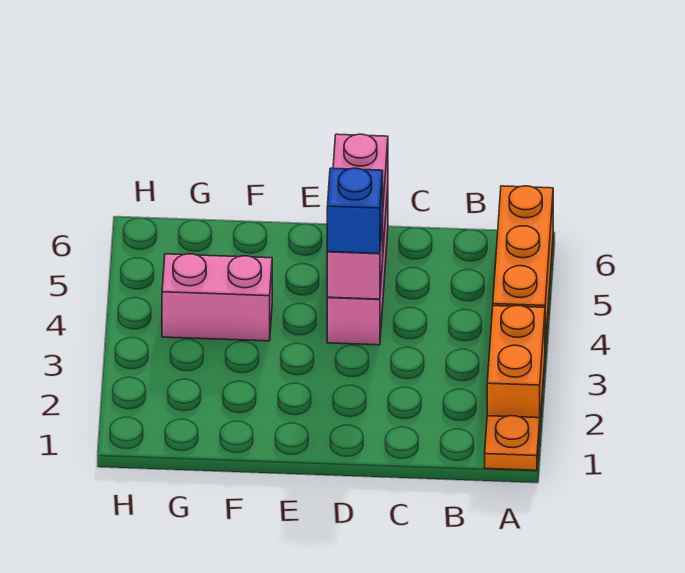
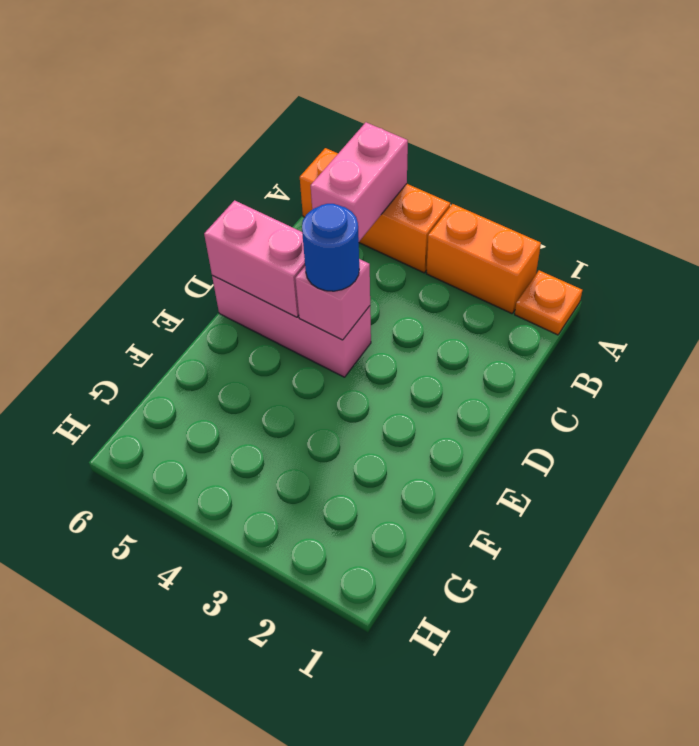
blue 1x1 brick [327,168,383,253] -> blue 1x1 round brick [302,204,359,291]
pink 1x2 brick [162,254,272,341] -> pink 1x2 brick moved to [311,122,408,241]

